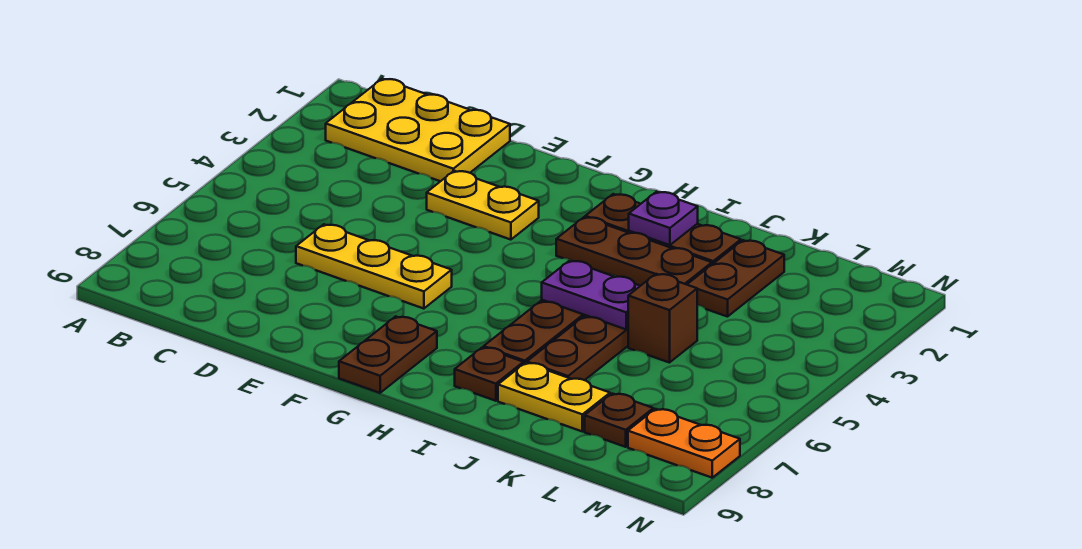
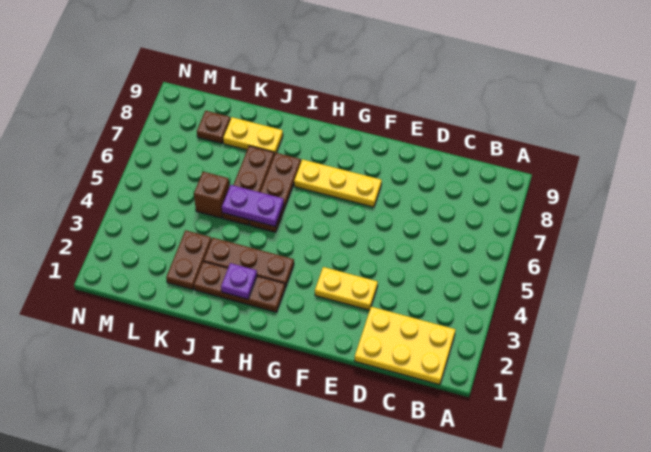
yellow 1x3 plate [296,224,452,309] -> yellow 1x3 plate moved to [294,159,382,207]
brown 1x2 plate [339,316,437,393] -> none
brown 1x1 plate [455,347,523,401] -> none
orange 1x2 plate [628,409,740,478] -> none

